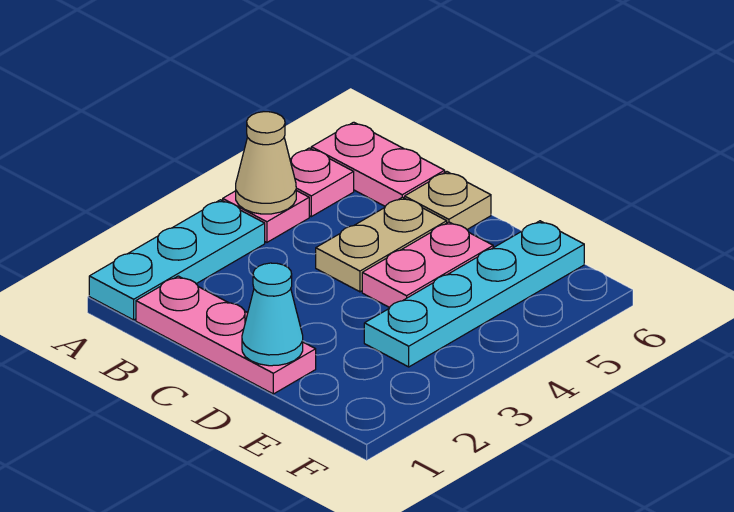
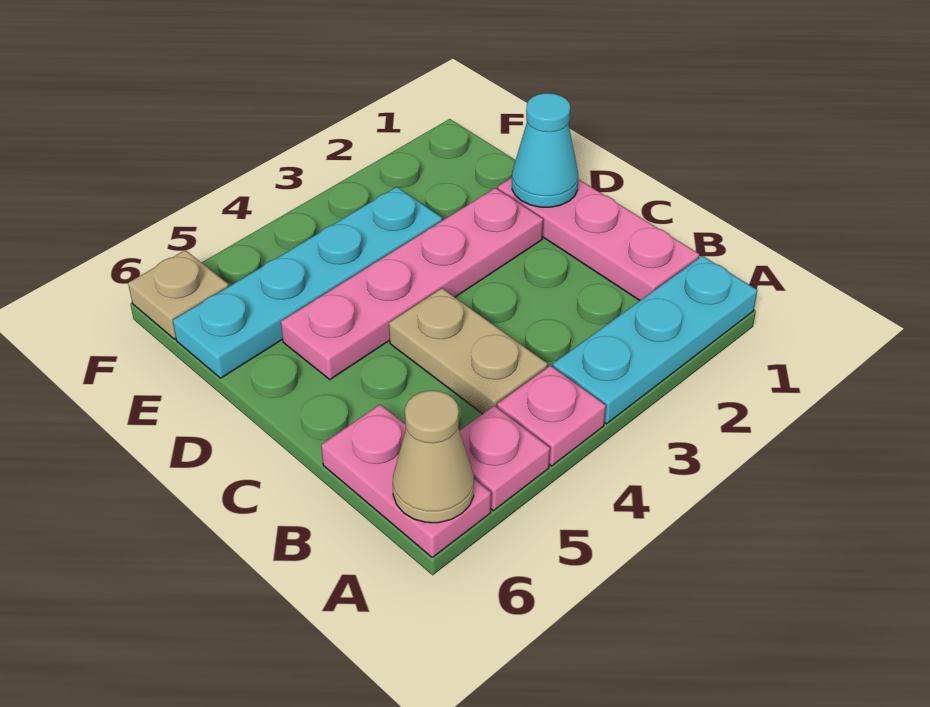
tan 1x1 cone [236,112,296,214] -> tan 1x1 cone moved to [393,390,474,523]
tan 1x2 plate [316,197,447,292] -> tan 1x2 plate turned to [389,288,547,414]
tan 1x1 plate [405,172,491,229] -> tan 1x1 plate moved to [128,250,229,339]
pink 1x2 plate [362,222,493,308] -> pink 1x4 plate [281,188,543,380]

